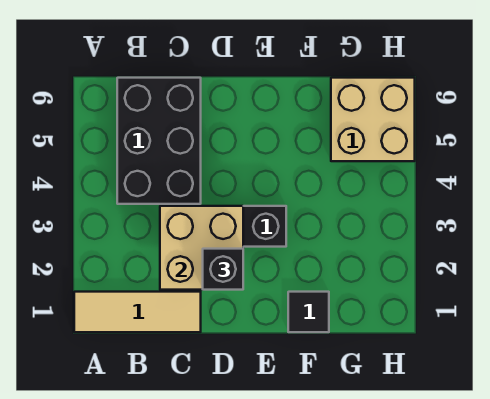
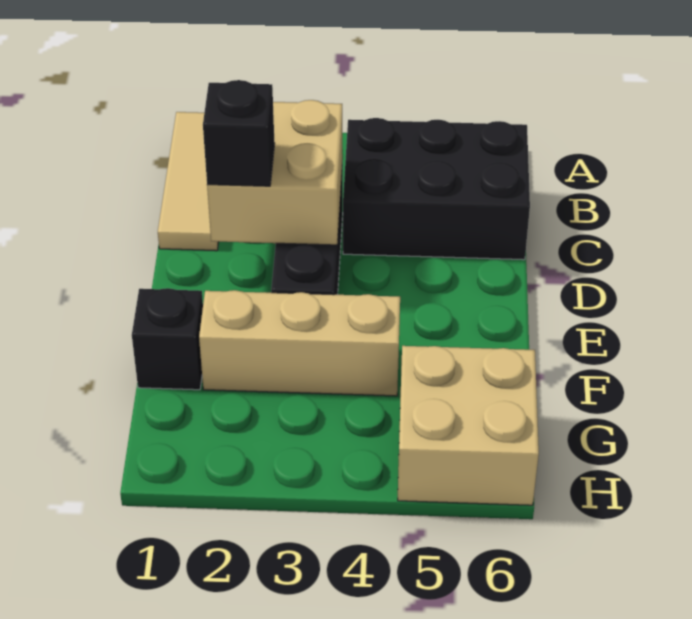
black 1x1 tile [288,292,329,332] -> black 1x1 brick [132,288,203,390]
none -> tan 1x3 brick [199,290,400,396]

